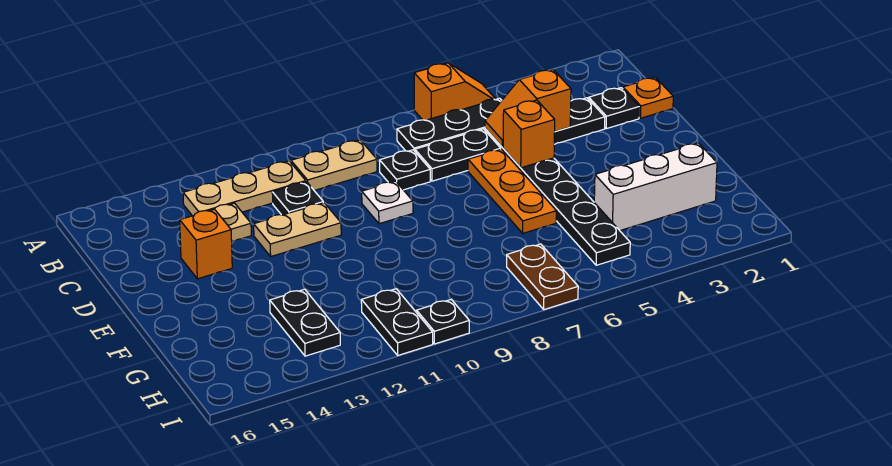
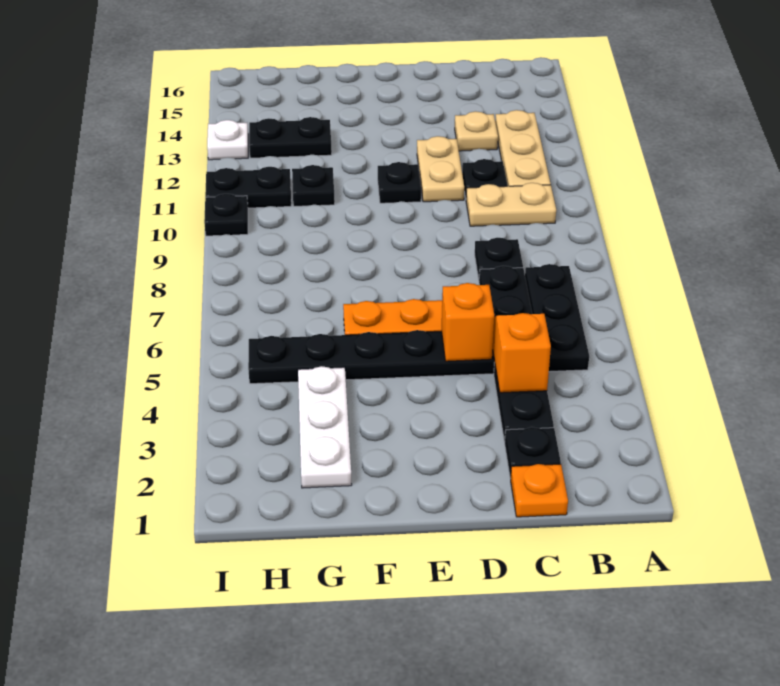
orange 1x2 slope [414,63,496,120] -> none
tan 1x2 plate [291,140,377,191] -> tan 1x2 plate turned to [466,183,556,226]
white 1x1 plate [362,181,413,224] -> white 1x1 plate moved to [207,120,248,160]
orange 1x1 brick [180,209,232,279] -> none
none -> black 1x1 plate [378,162,421,203]
white 1x3 brick [594,143,717,230] -> white 1x3 plate [298,366,352,488]
none -> black 1x1 plate [292,165,335,206]
brown 1x2 plate [507,244,578,310] -> none

